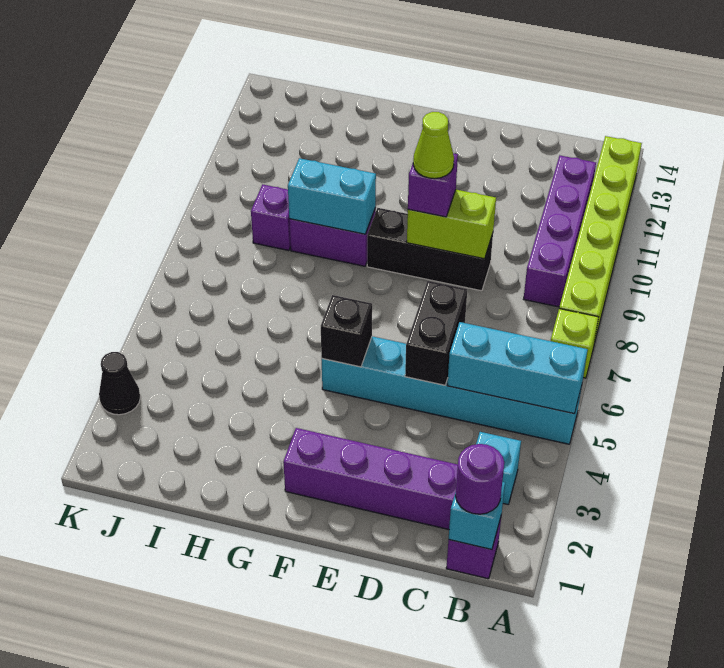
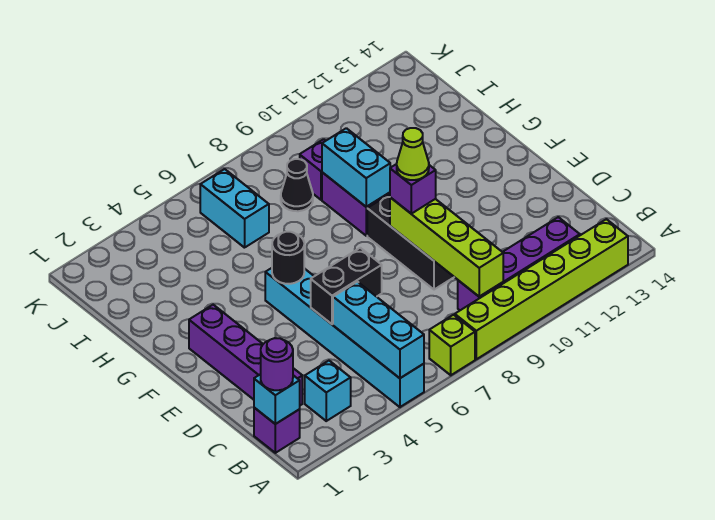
lime 1x2 brick [407,190,496,259] -> lime 1x4 brick [390,197,503,297]
black 1x1 brick [321,295,372,367] -> black 1x1 round brick [272,232,304,284]
none -> cyan 1x2 brick [200,169,269,248]
black 1x1 cone [99,352,140,415] -> black 1x1 cone moved to [281,159,313,211]

